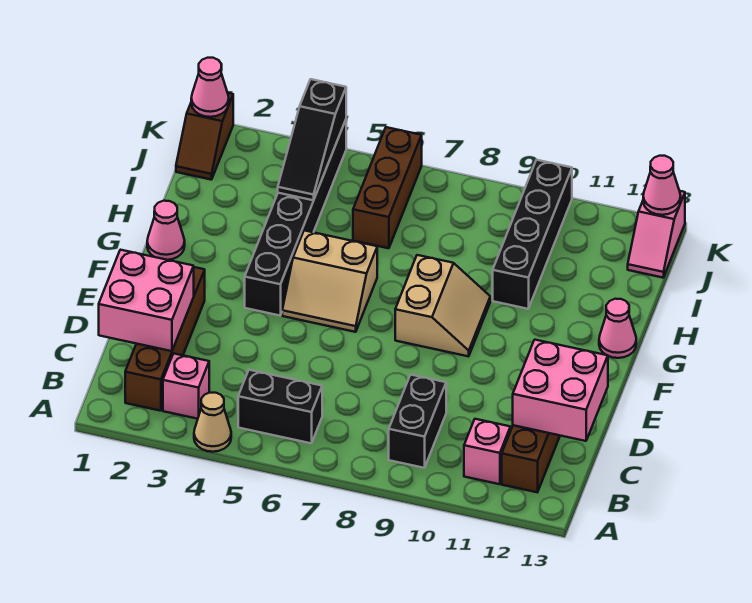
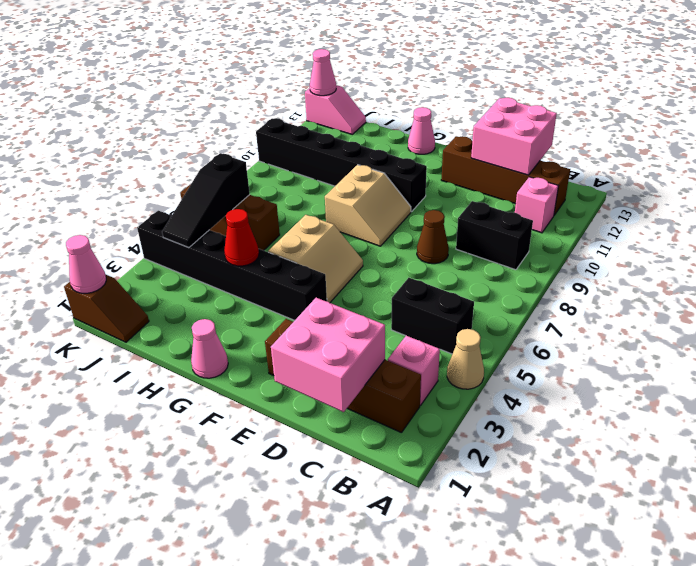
black 1x2 brick [238,370,322,443] -> black 1x2 brick turned to [391,278,474,354]
none -> brown 1x1 cone [417,210,449,264]
tan 2x2 slope [395,255,490,356] -> tan 2x2 slope turned to [325,165,411,246]
none -> red 1x1 cone [224,209,259,266]
black 1x4 brick [493,160,572,309] -> black 1x6 brick [256,118,427,212]
black 1x3 slope [278,79,346,200] -> black 1x3 slope turned to [162,153,250,248]

